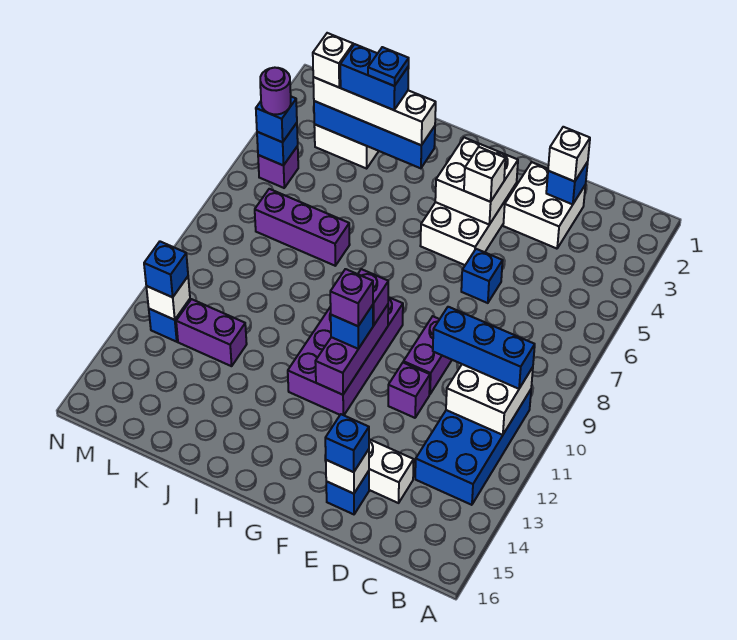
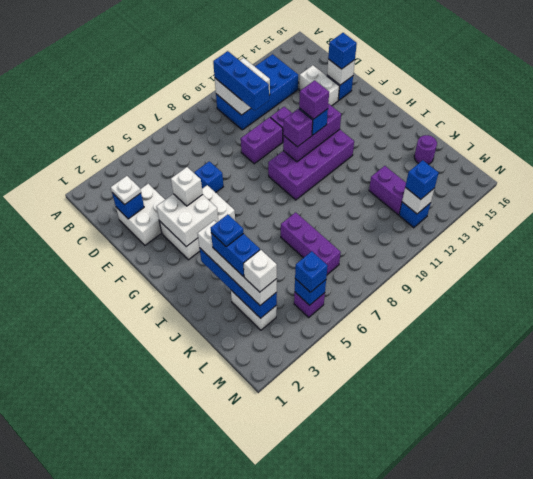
white 1x1 brick [548,127,590,182] -> white 1x1 plate [111,176,141,204]
purple 1x1 round brick [260,68,291,114] -> purple 1x1 round brick moved to [414,135,437,164]

